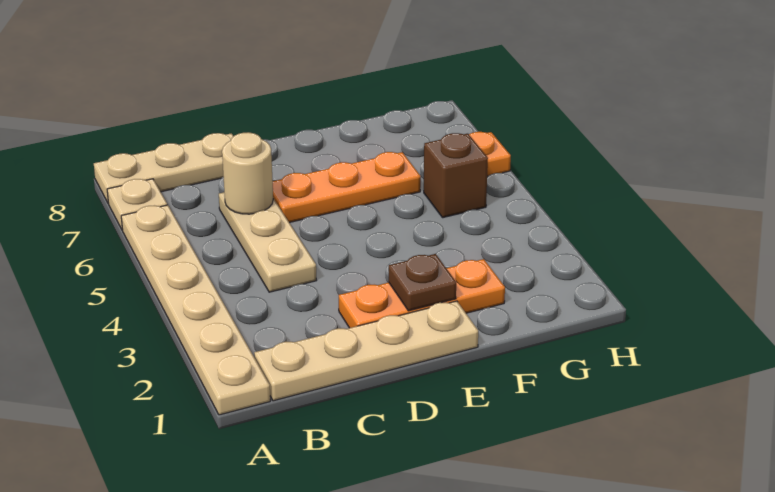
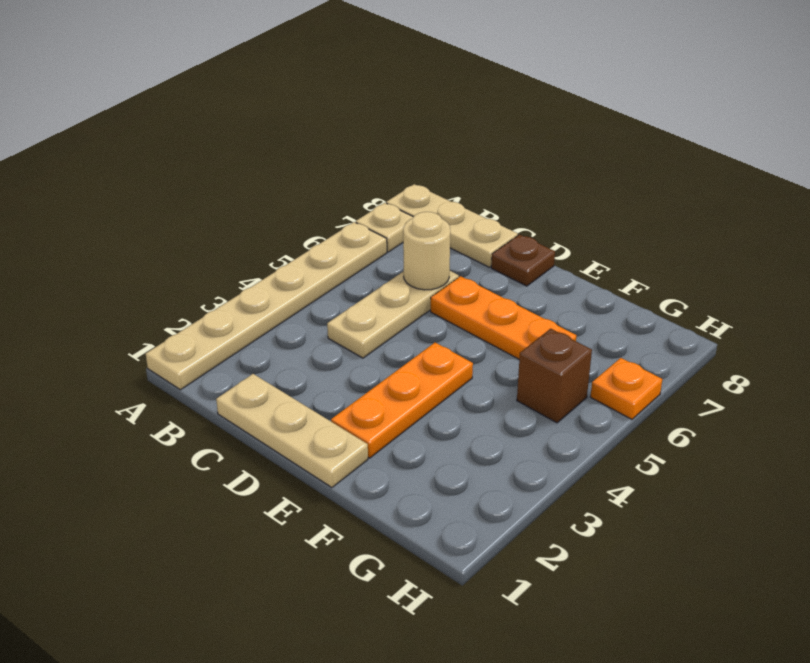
tan 1x4 plate [254,301,478,401] -> tan 1x3 plate [216,374,368,488]
orange 1x3 plate [339,259,505,328] -> orange 1x3 plate turned to [331,343,473,458]
brown 1x1 plate [389,254,456,311] -> brown 1x1 plate moved to [491,234,555,286]

